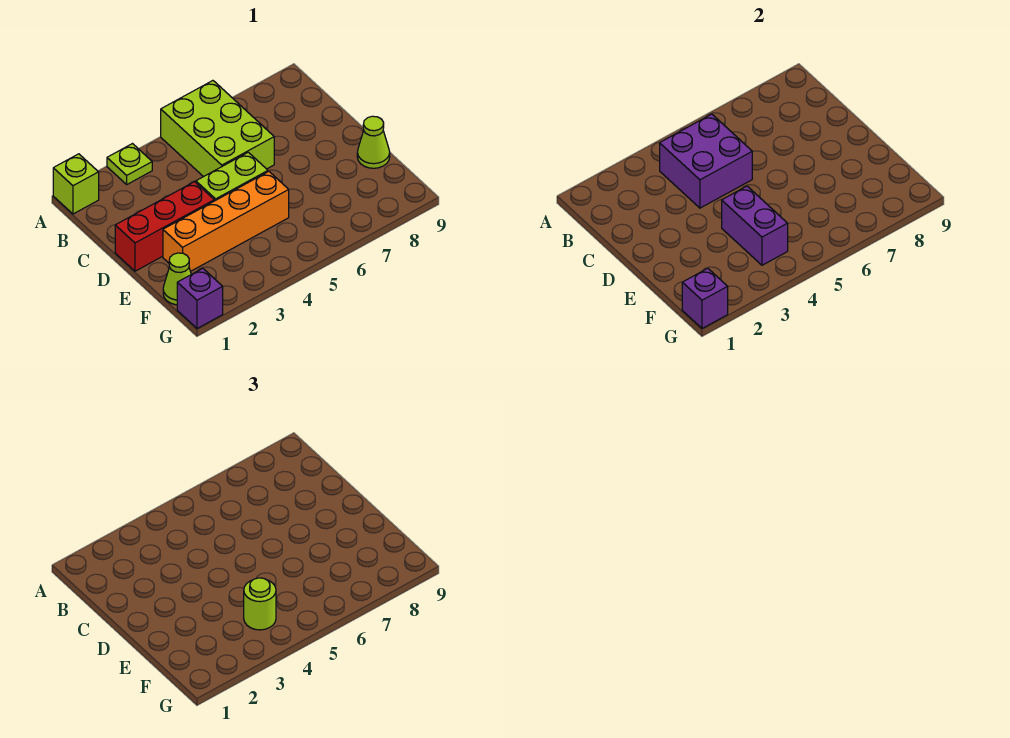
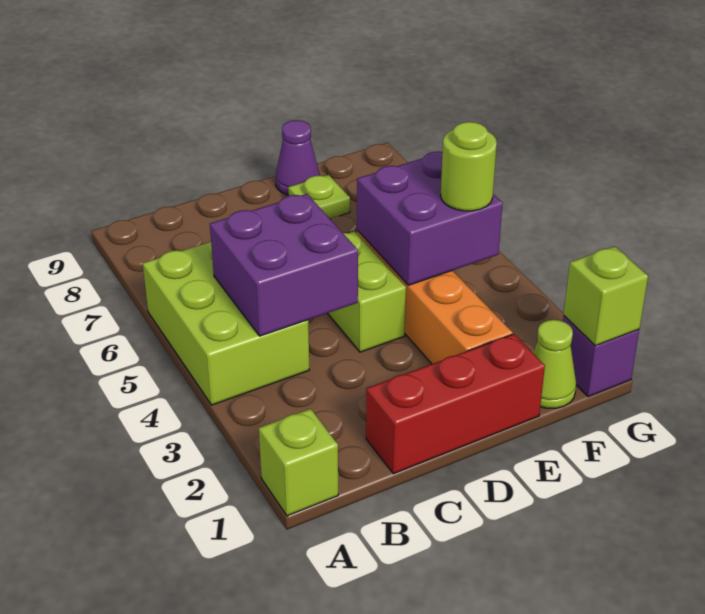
lime 1x1 plate [107,144,152,184] -> lime 1x1 plate moved to [288,175,350,219]
lime 2x3 brick [161,81,274,177] -> lime 2x3 brick turned to [143,241,309,405]
red 1x3 brick [115,182,214,271] -> red 1x3 brick turned to [366,334,545,474]
purple 1x2 brick [722,186,788,265] -> purple 2x2 brick [357,152,503,285]
lime 1x1 cone [357,116,390,168] -> purple 1x1 cone [276,120,320,195]
purple 1x1 brick [682,268,728,328] -> lime 1x1 brick [564,246,648,346]

